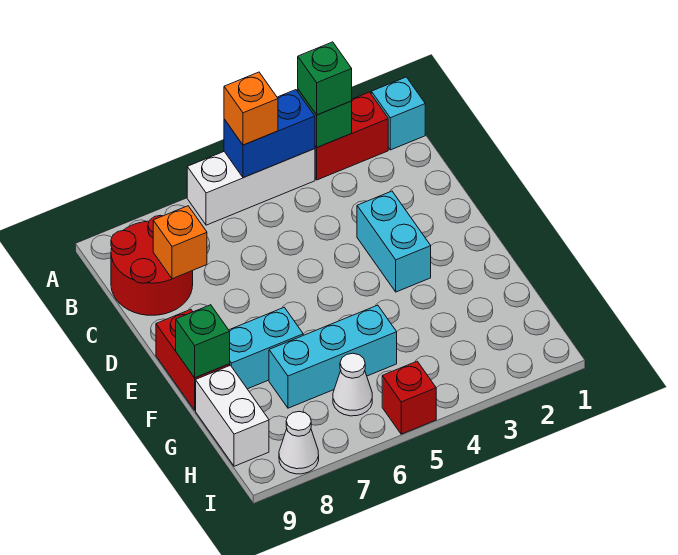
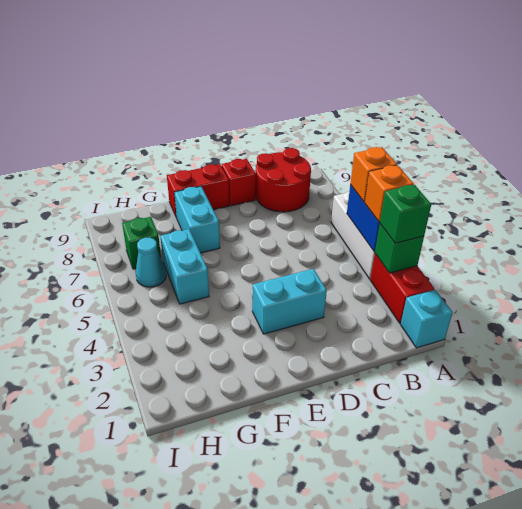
orange 1x1 brick [153,206,207,279] -> orange 1x1 brick moved to [365,165,413,222]
green 1x1 brick [176,305,230,378] -> green 1x1 brick moved to [122,217,161,269]
cyan 1x3 brick [269,305,397,408] -> cyan 1x2 brick [160,229,209,304]
white 1x2 brick [196,365,269,466] -> none
white 1x1 cone [333,353,372,416] -> cyan 1x1 cone [136,238,166,287]
red 1x1 brick [382,361,436,434] -> red 1x1 brick moved to [222,159,256,206]
white 1x1 cone [279,412,319,474] -> none

